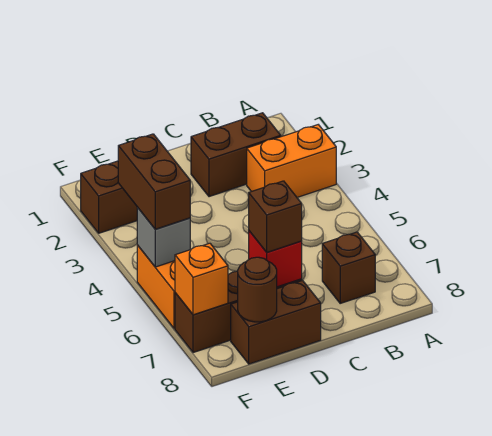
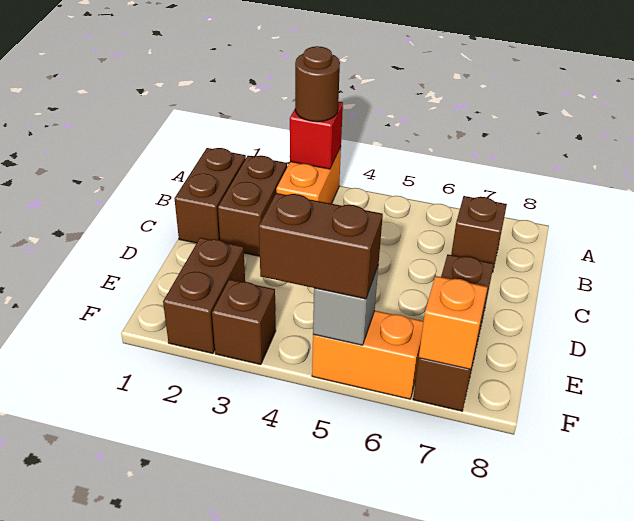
red 1x1 brick [249,231,302,287] -> red 1x1 brick moved to [290,101,343,169]
brown 1x1 brick [249,181,302,252] -> brown 1x1 brick moved to [212,279,276,365]
brown 1x2 brick [231,280,321,364] -> brown 1x2 brick moved to [174,148,246,243]
brown 1x1 round brick [238,257,277,322] -> brown 1x1 round brick moved to [295,46,340,122]

